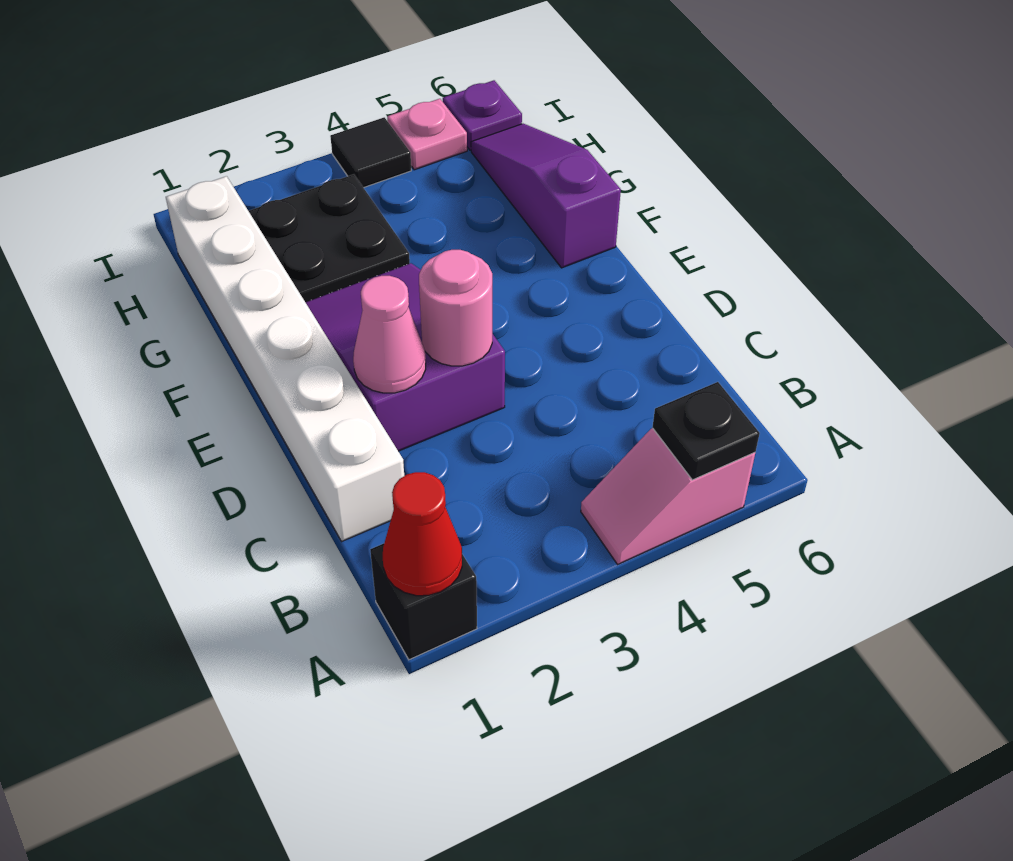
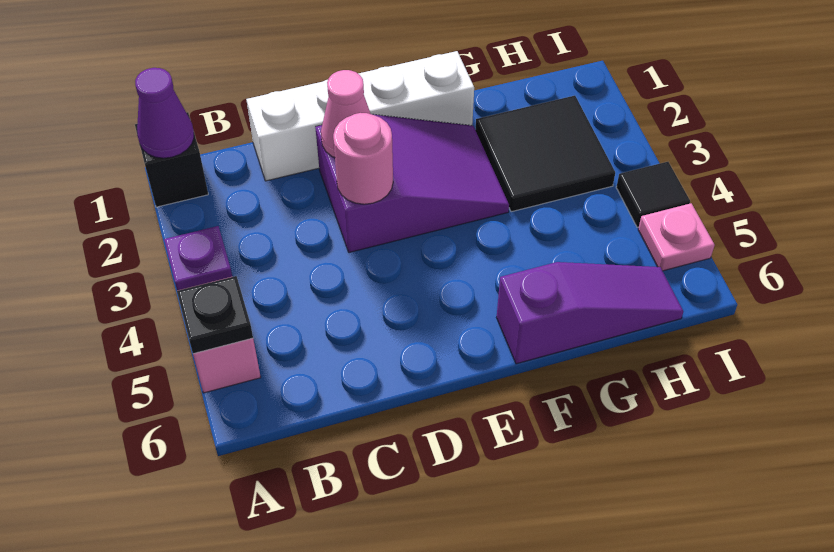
red 1x1 cone [383,472,462,596] -> purple 1x1 cone [135,68,194,158]
white 1x6 brick [166,176,404,541] -> white 1x4 brick [246,51,474,181]
black 2x2 plate [249,174,410,302] -> black 2x2 tile [475,96,615,212]
purple 1x1 plate [443,80,522,150] -> purple 1x1 plate moved to [164,226,232,290]

